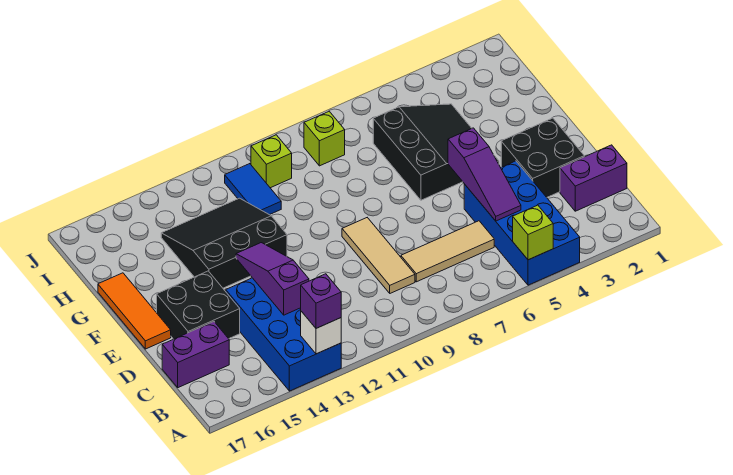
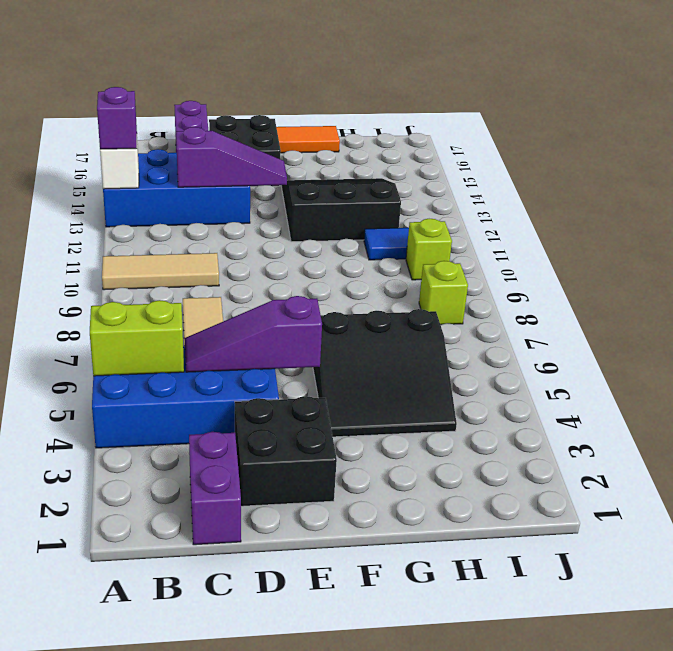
lime 1x1 brick [513,205,553,260] -> lime 1x2 brick [90,300,184,376]
tan 1x3 tile [342,218,415,293] -> tan 1x3 tile moved to [102,253,219,290]
black 3x3 slope [161,198,287,288] -> black 3x3 slope turned to [281,178,401,242]

